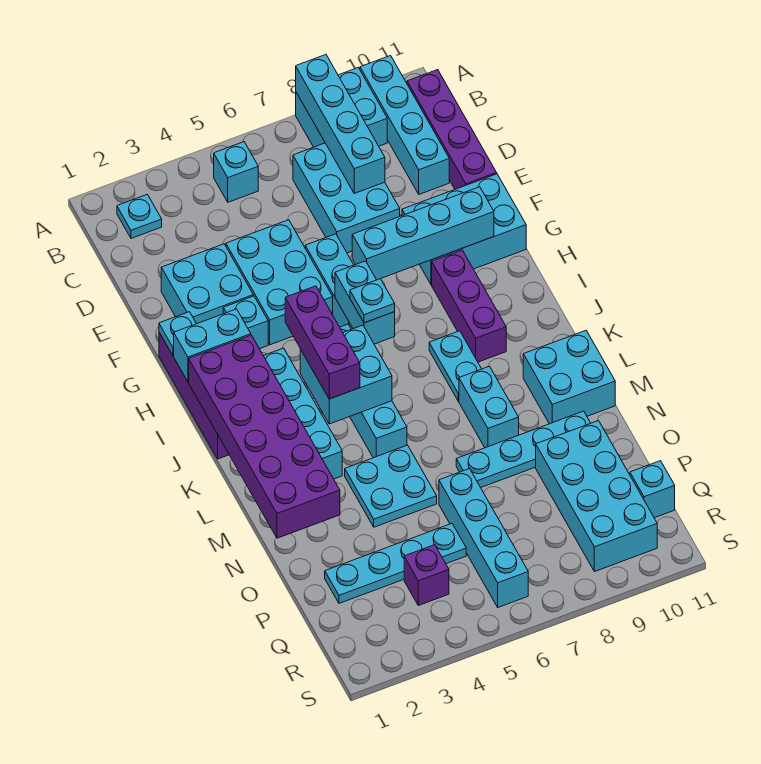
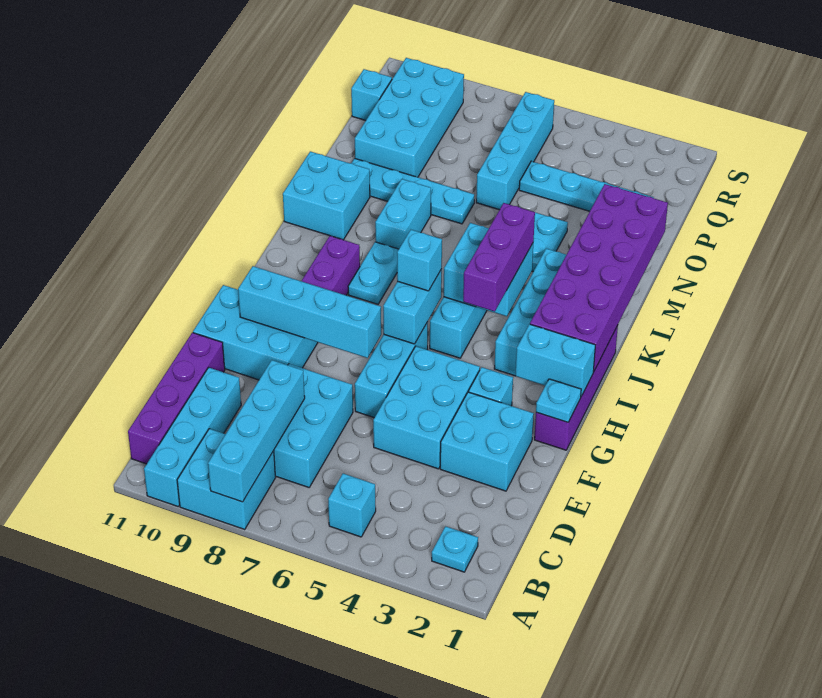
cyan 1x1 plate [350,279,395,323] -> cyan 1x1 brick [397,230,442,291]
purple 1x1 brick [404,545,449,606] -> none

